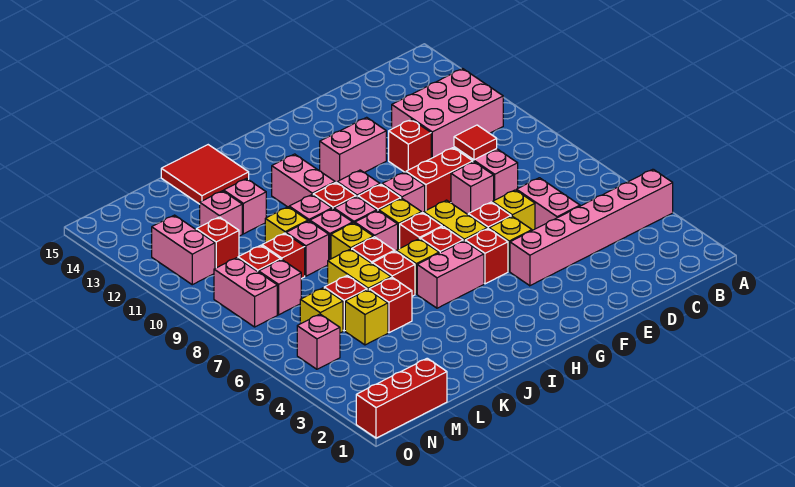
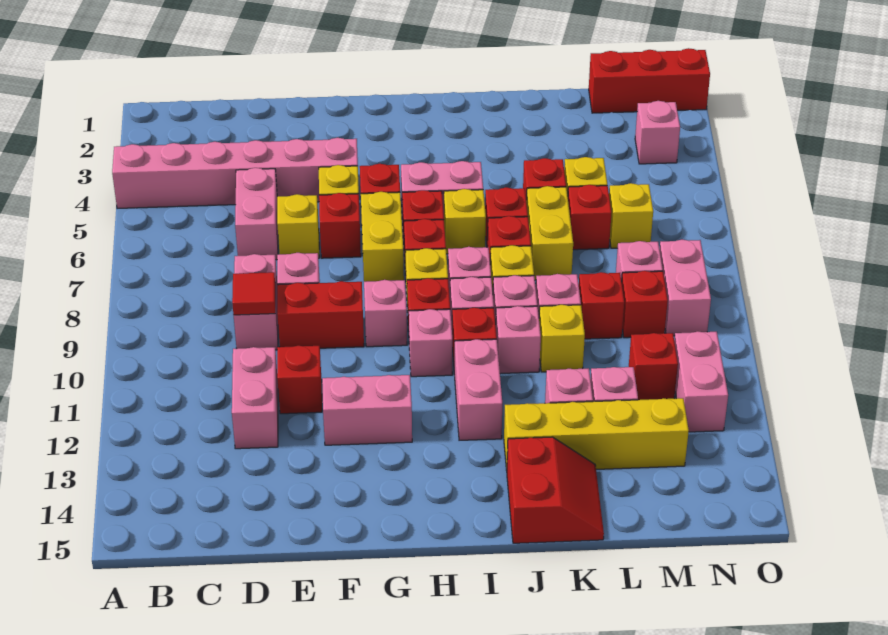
pink 2x3 brick [392,69,503,158] -> pink 1x2 brick [232,347,278,449]
none -> yellow 1x4 brick [504,398,689,470]
red 2x2 tile [161,145,249,204] -> red 2x2 slope [507,437,604,543]
pink 1x1 brick [297,314,340,369] -> pink 1x1 brick moved to [635,101,680,164]

